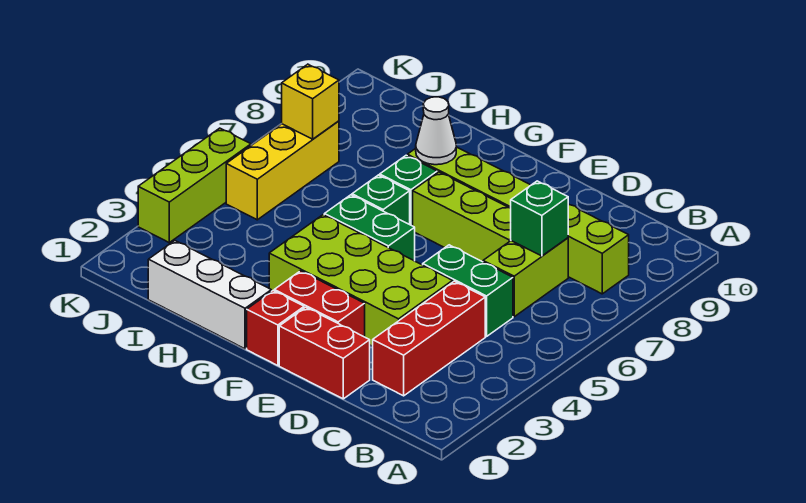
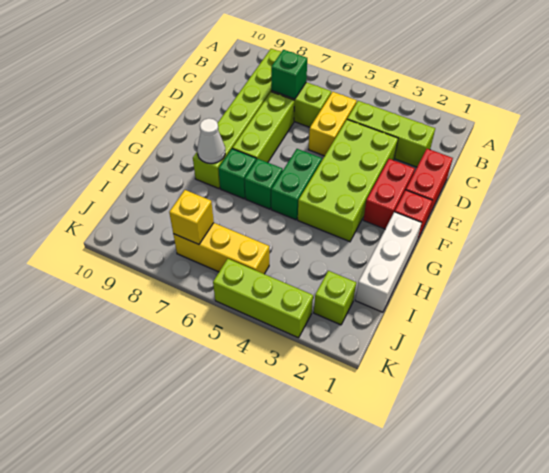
red 1x3 brick [373,281,485,396] -> lime 1x3 brick [347,101,435,167]
green 1x2 brick [423,245,513,336] -> yellow 1x2 brick [308,92,357,156]
none -> lime 1x1 brick [314,271,356,325]

